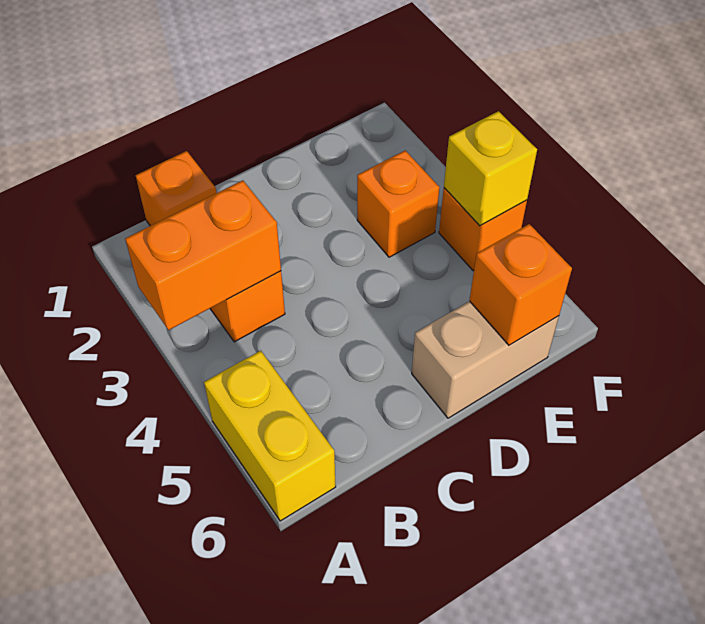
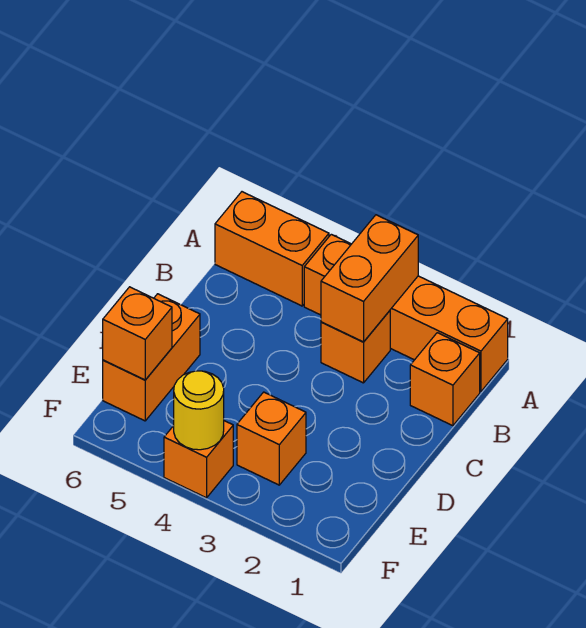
none -> orange 1x4 brick [304,234,508,392]
yellow 1x2 brick [204,351,336,521] -> orange 1x2 brick [215,192,329,306]
tan 1x2 brick [412,301,559,418] -> orange 1x2 brick [103,294,200,421]
yellow 1x1 brick [444,111,537,226] -> yellow 1x1 round brick [174,371,224,450]

